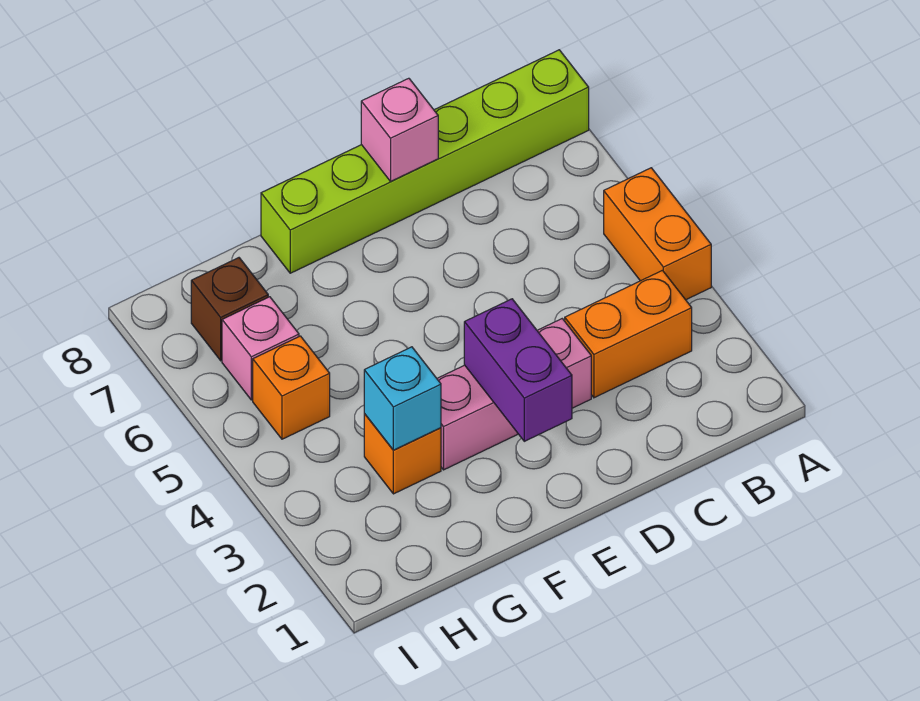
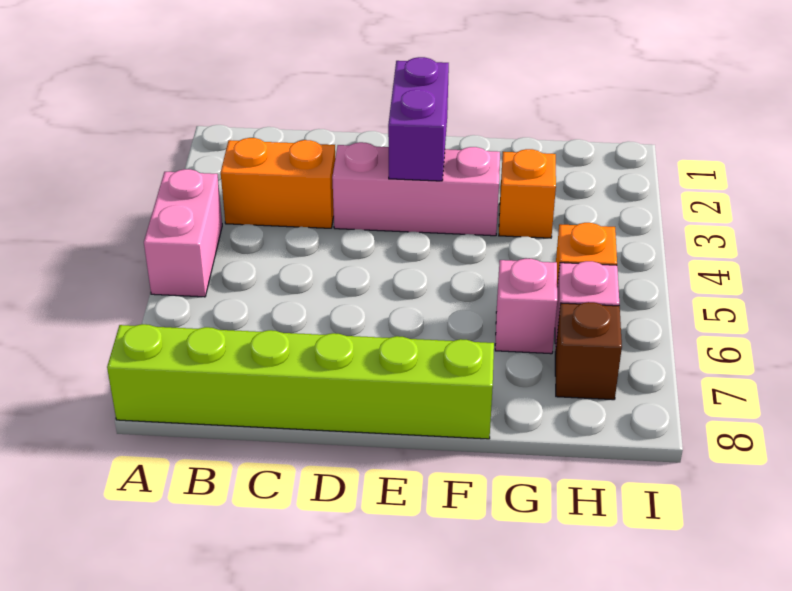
orange 1x2 brick [604,168,711,300] -> pink 1x2 brick [144,169,222,297]
pink 1x1 brick [361,78,438,181] -> pink 1x1 brick moved to [495,259,557,354]
cyan 1x1 brick [364,347,441,450] -> none

